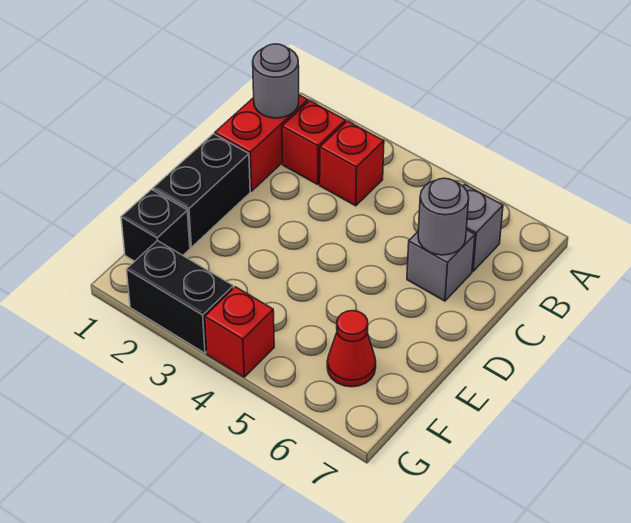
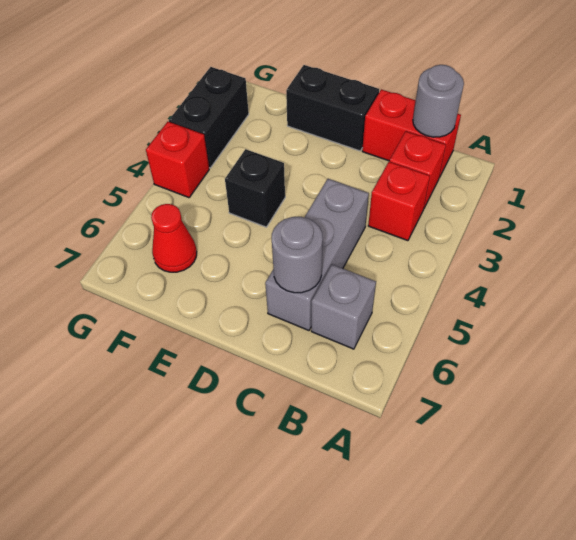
grey 1x1 brick [407,230,475,301] -> grey 1x3 brick [265,179,369,331]
black 1x1 brick [121,189,190,261] -> black 1x1 brick moved to [225,149,285,227]

